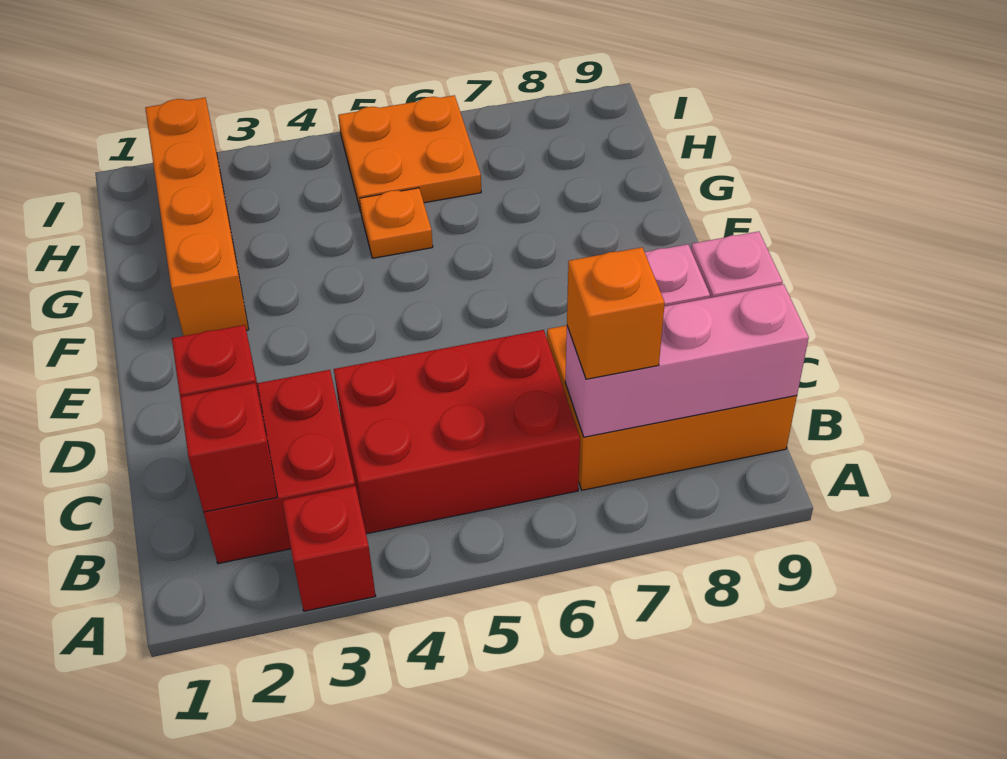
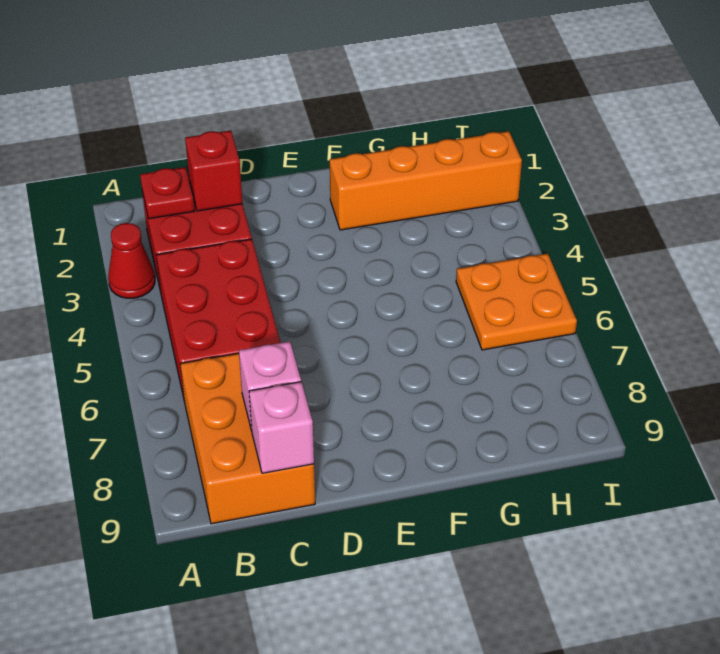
red 1x1 brick [282,486,376,611] -> red 1x1 cone [108,223,155,298]
red 1x1 brick [180,383,278,512] -> red 1x1 plate [140,167,194,219]
pink 1x3 brick [565,284,809,437] -> none
orange 1x1 brick [567,247,665,379] -> none
orange 1x1 plate [360,188,433,258] -> none

